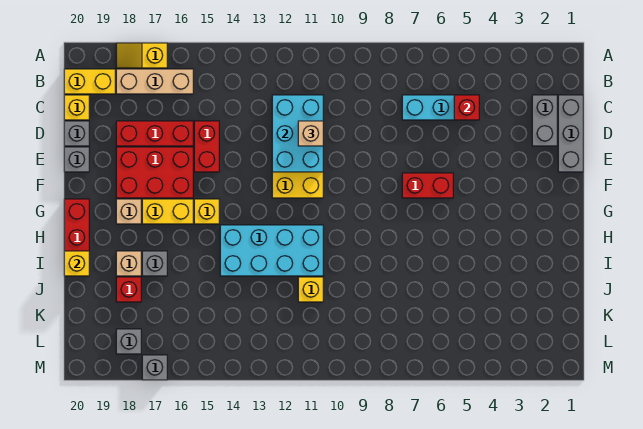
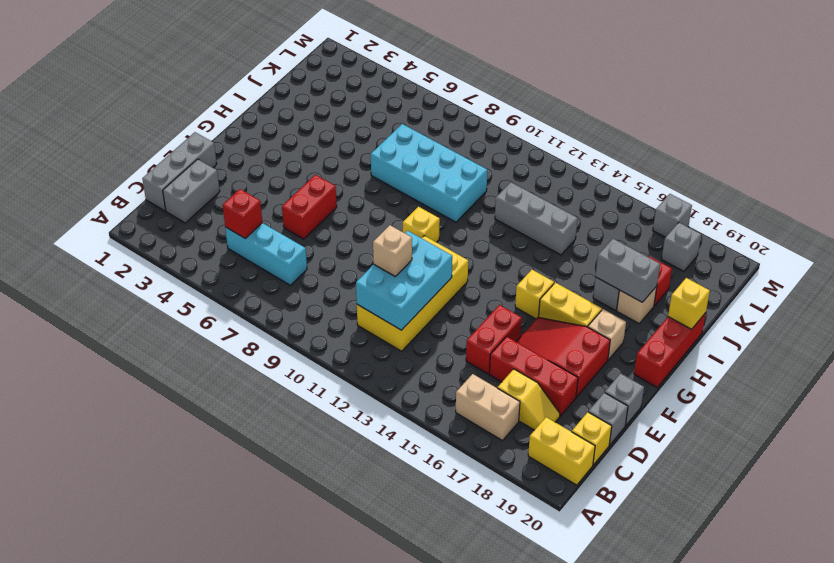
yellow 1x2 slope [116,43,167,68] -> yellow 1x2 slope moved to [498,369,560,430]
tan 1x3 brick [116,69,193,94] -> tan 1x2 brick [456,374,520,441]
red 2x3 brick [116,147,193,198] -> red 2x3 slope [516,317,610,397]
red 1x2 brick [402,173,453,198] -> red 1x2 brick turned to [282,175,337,239]
cyan 2x4 brick [220,225,323,276] -> cyan 2x4 brick moved to [371,124,487,222]
none -> grey 1x2 brick [596,239,660,302]
yellow 1x1 brick [298,277,323,302] -> yellow 1x1 brick moved to [403,207,440,242]
none -> grey 1x3 brick [495,182,578,255]

